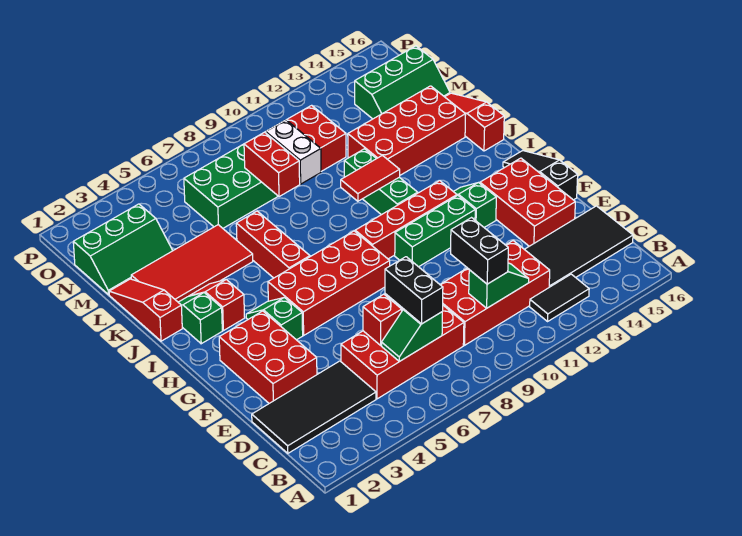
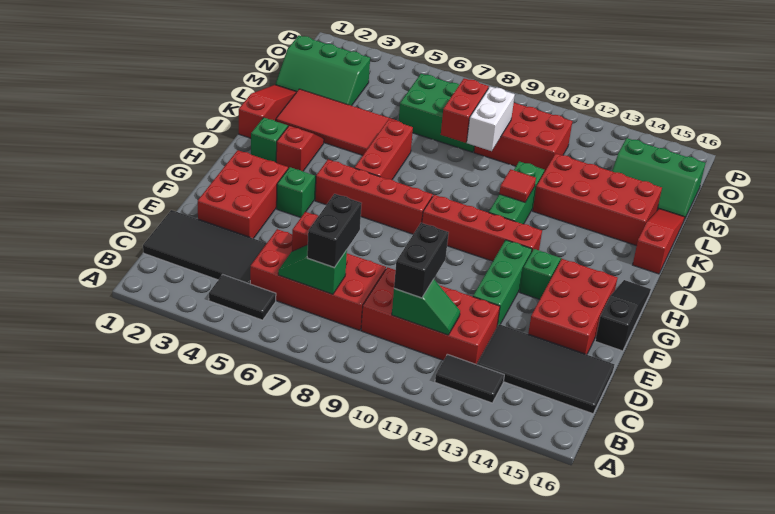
none -> black 1x2 tile [209,274,276,320]
red 2x4 brick [268,231,390,335] -> red 1x4 brick [315,160,433,234]
green 1x3 brick [395,195,475,267] -> green 1x3 brick turned to [473,240,532,326]
red 1x2 tile [341,155,400,201] -> red 1x1 tile [499,169,536,202]

